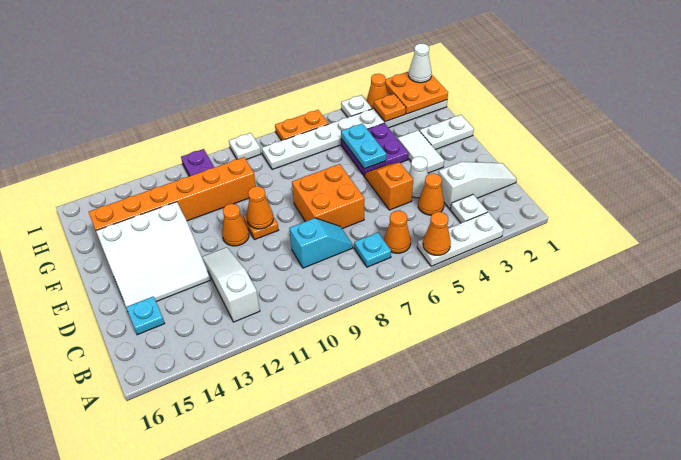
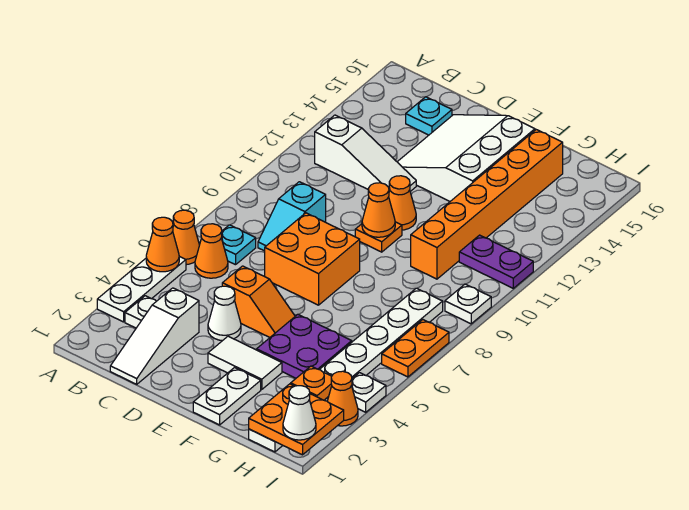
orange 1x1 cone [418,173,444,215] -> orange 1x1 cone moved to [173,210,199,265]
cyan 1x2 plate [341,123,386,169] -> none

